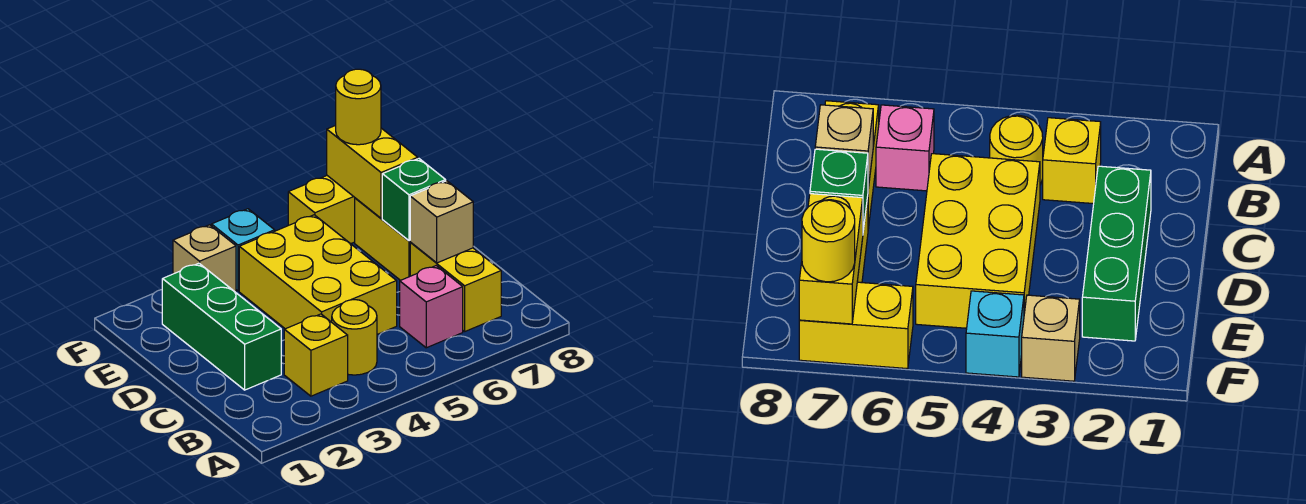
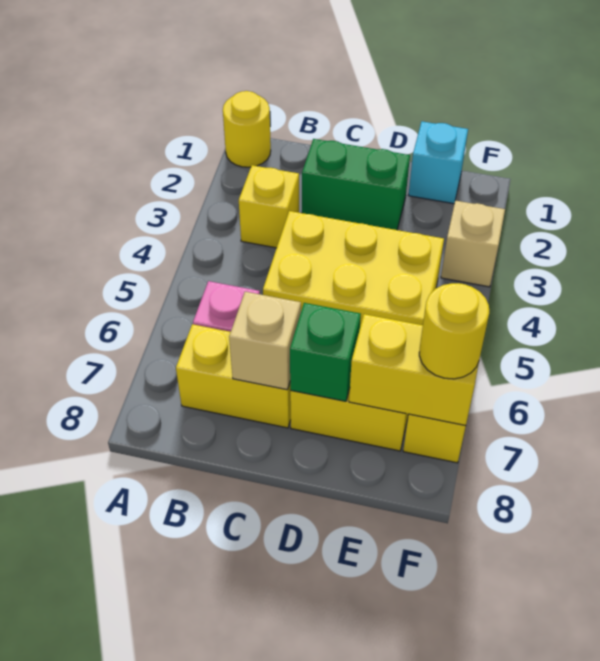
yellow 1x1 round brick [332,300,377,375] -> yellow 1x1 round brick moved to [223,91,271,167]
green 1x3 brick [162,263,281,390] -> green 1x2 brick [302,139,410,230]
cyan 1x1 brick [212,209,275,291] -> cyan 1x1 brick moved to [408,121,468,204]

